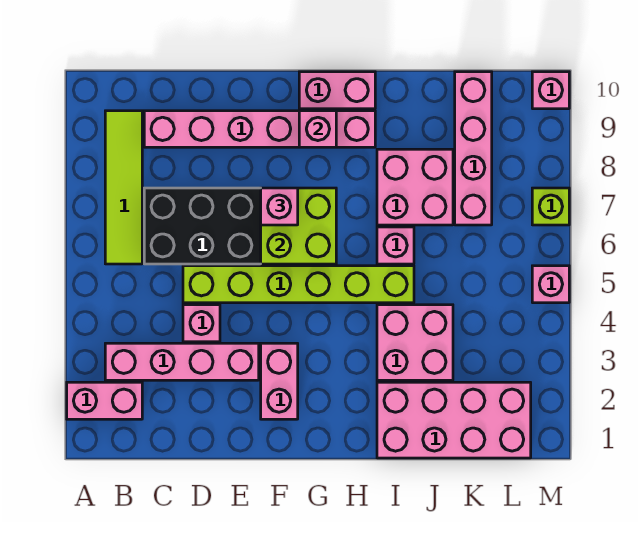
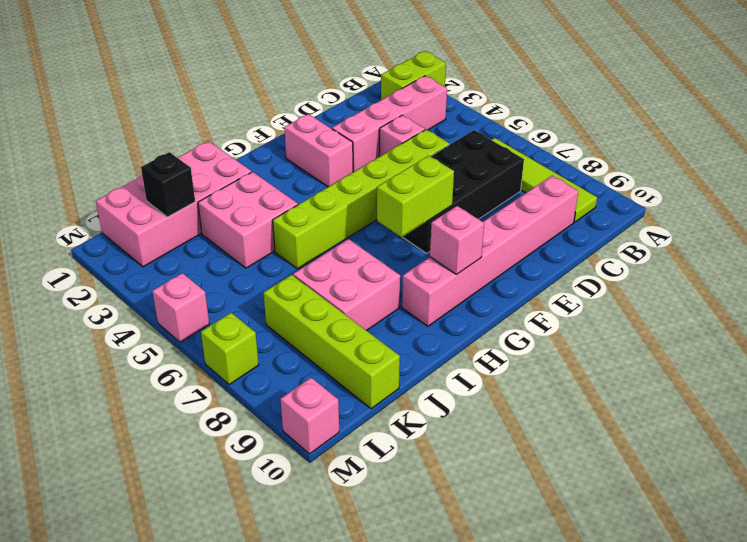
pink 1x2 brick [67,382,142,419] -> lime 1x2 brick [381,51,446,100]
lime 2x2 brick [261,188,336,264] -> lime 1x2 brick [377,155,454,237]
pink 1x1 brick [261,188,298,225] -> none
pink 1x2 brick [299,72,375,109] -> none
pink 1x1 brick [377,227,414,264] -> none
none -> black 1x1 brick [141,152,195,217]
pink 1x4 brick [455,72,492,225] -> lime 1x4 brick [263,275,400,409]

